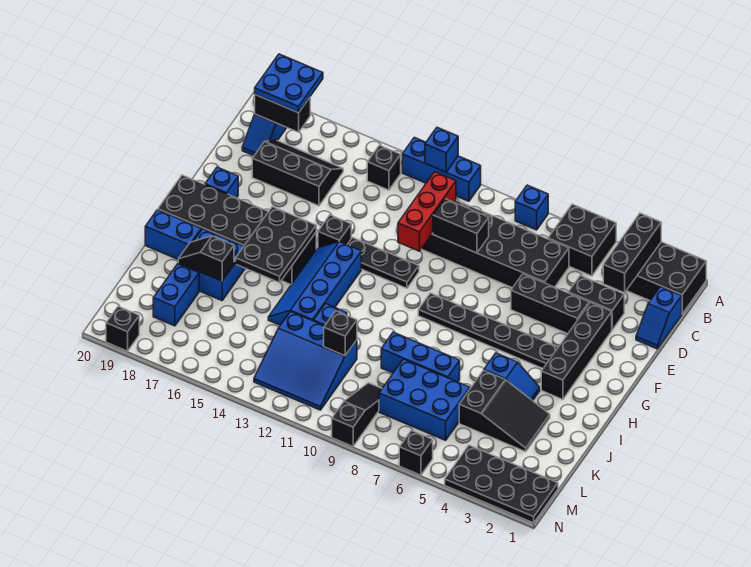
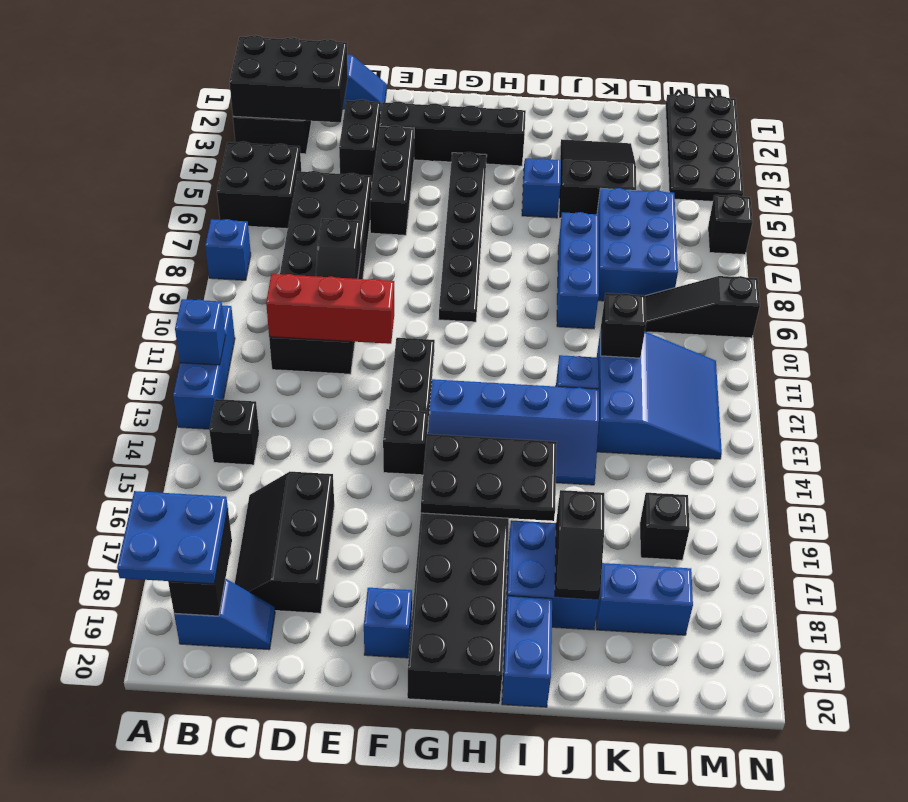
black 1x3 brick [603,213,661,293] -> black 2x3 brick [230,35,348,122]
black 1x2 brick [433,199,489,253] -> black 1x2 slope [316,218,361,279]
black 1x1 brick [106,306,139,351] -> black 1x1 brick moved to [640,493,690,560]

